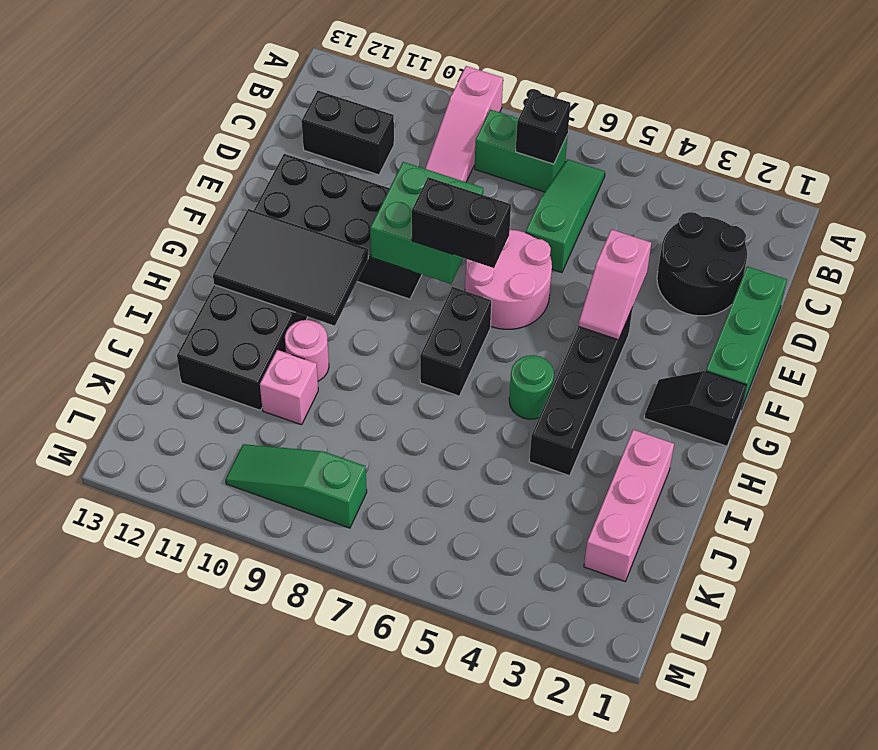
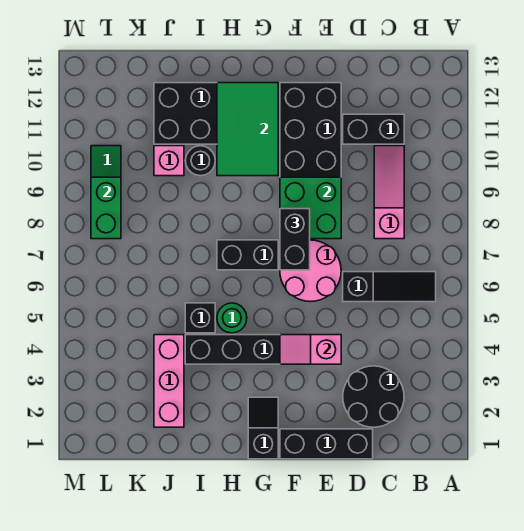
pink 1x3 slope [425,66,503,182] -> pink 1x3 slope turned to [374,146,404,239]
green 1x3 slope [526,159,605,272] -> black 1x3 slope [343,272,436,302]
green 1x2 brick [475,109,568,192] -> green 1x2 brick moved to [91,177,121,239]
black 1x1 brick [516,91,570,164] -> black 1x1 brick moved to [185,303,215,333]
black 1x2 brick [302,91,394,175] -> black 1x2 brick turned to [343,114,404,144]
green 1x3 brick [706,267,787,409] -> black 1x3 brick [280,429,373,459]
black 2x3 tile [213,209,368,326] -> green 2x3 tile [217,83,278,176]
pink 1x3 brick [584,430,674,581] -> pink 1x3 brick turned to [154,335,184,427]
pink 1x1 round brick [285,320,329,381] -> black 1x1 round brick [185,146,215,176]

